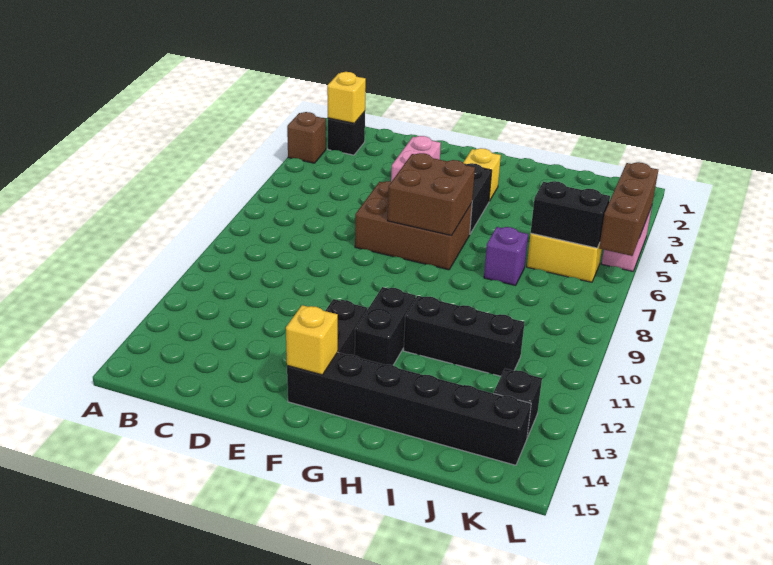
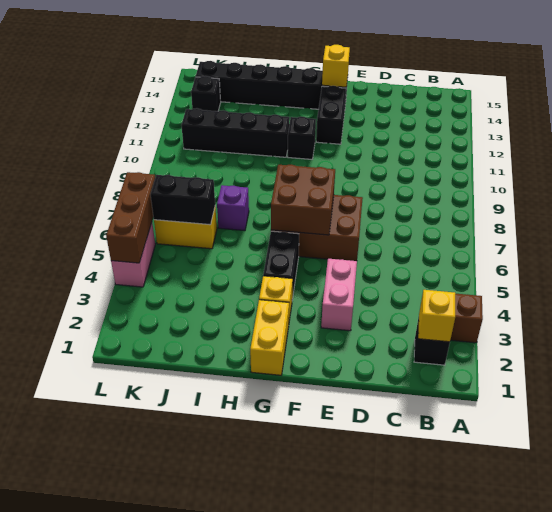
none -> yellow 1x2 brick [250,300,289,375]
black 1x2 brick [355,287,416,365] -> black 1x1 brick [288,117,316,159]
black 1x3 brick [404,296,524,376] -> black 1x4 brick [181,108,289,157]

